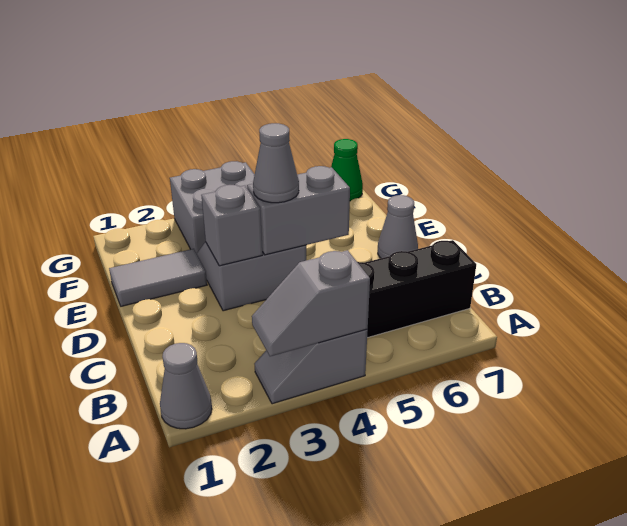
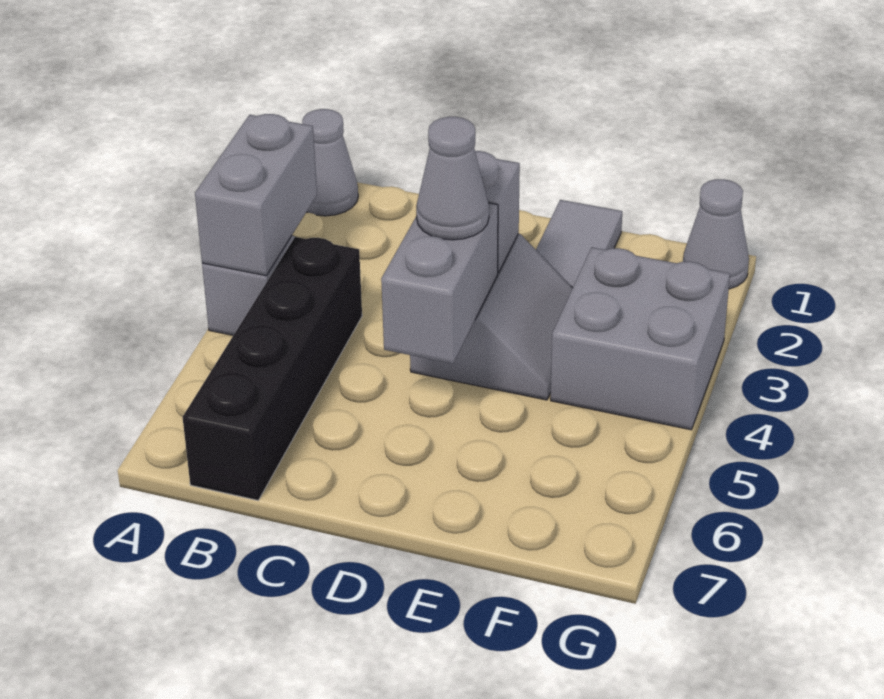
grey 1x2 slope [252,250,370,356] -> grey 1x2 brick [195,114,317,276]
grey 1x1 cone [378,195,418,258] -> grey 1x1 cone moved to [683,179,749,289]
green 1x1 cone [331,139,363,201] -> none

